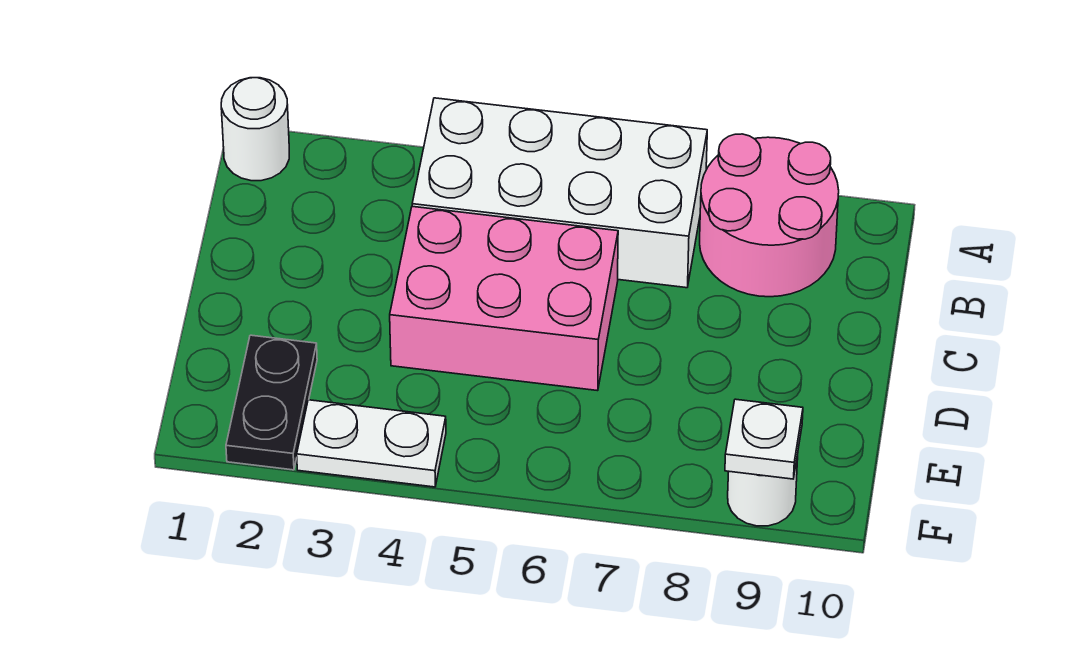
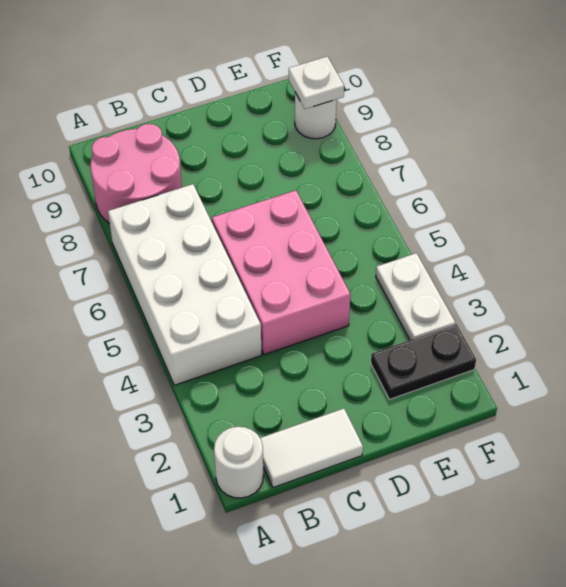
none -> white 1x2 tile [260,408,363,488]

